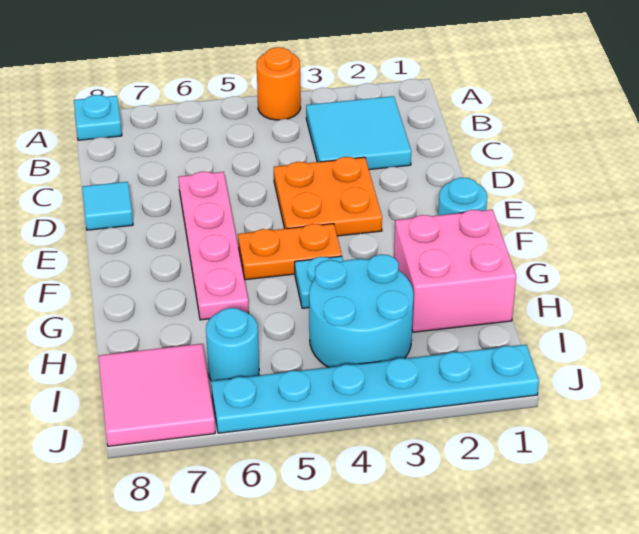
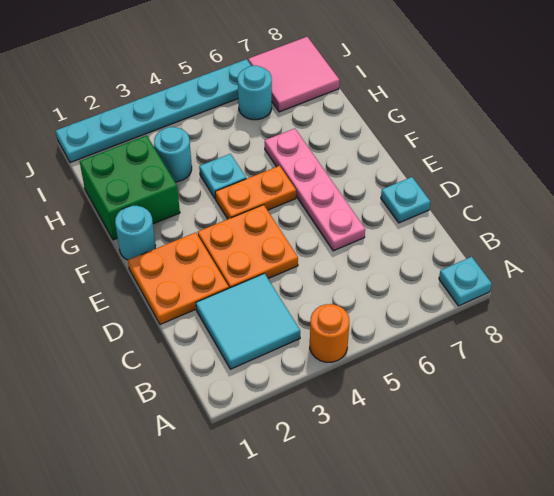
none -> orange 2x2 plate [128,232,229,325]
cyan 1x1 tile [82,182,133,230] -> cyan 1x1 plate [381,177,430,223]
pink 2x2 brick [394,210,516,332] -> green 2x2 brick [80,136,180,240]
cyan 2x2 round brick [309,254,414,367] -> cyan 1x1 round brick [154,127,192,182]

